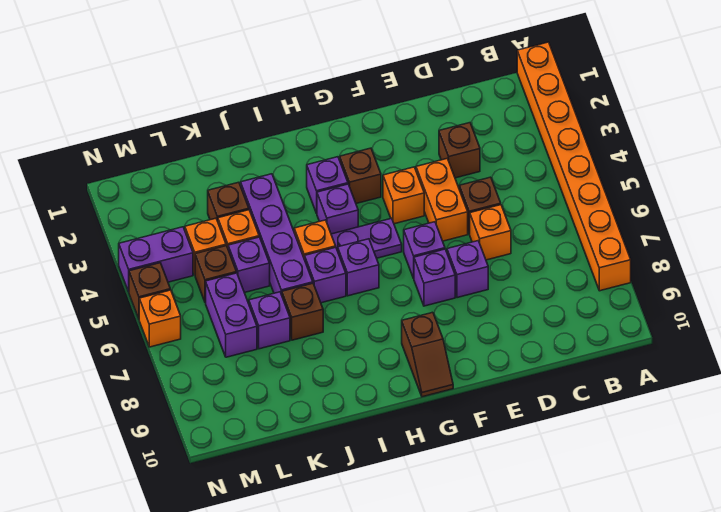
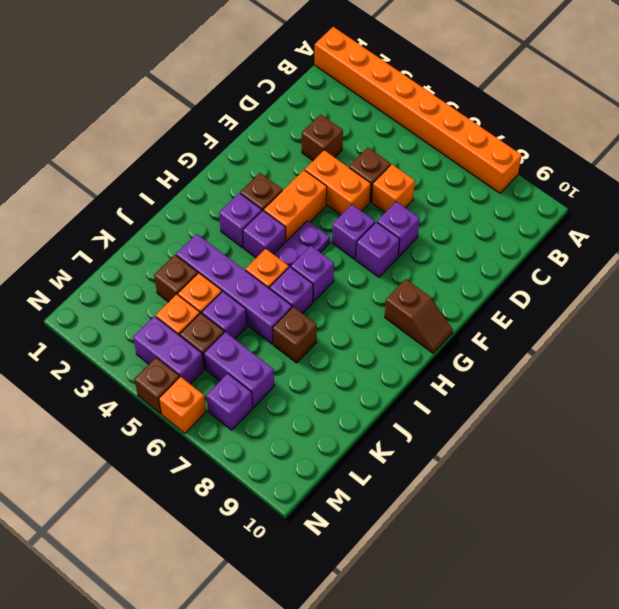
orange 1x1 brick [383,167,424,224] -> orange 1x2 brick [264,170,327,241]
purple 1x1 brick [249,292,290,349] -> purple 1x1 brick moved to [206,373,253,430]
purple 1x2 brick [119,227,193,292] -> purple 1x2 brick turned to [133,316,204,384]

